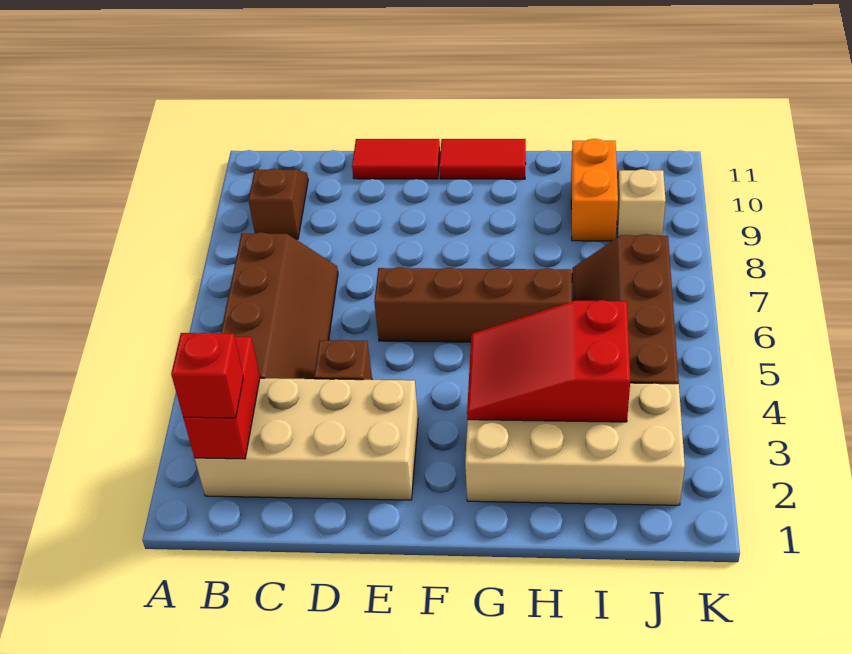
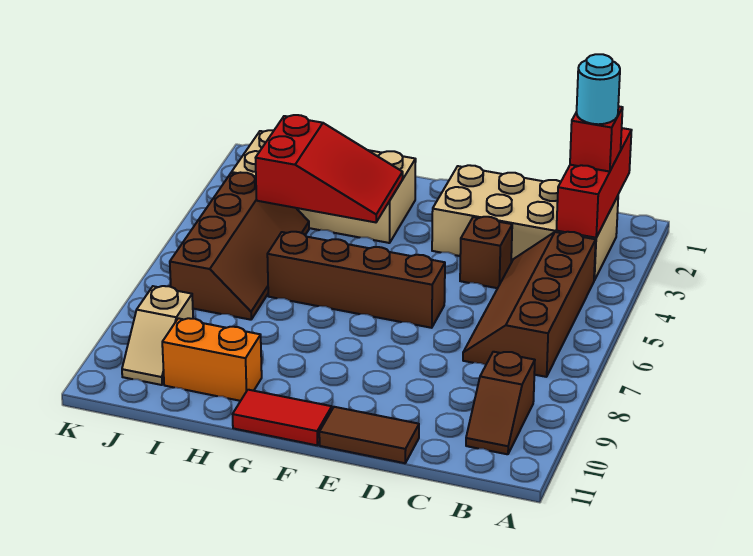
red 1x2 brick [183,337,260,459] -> red 1x3 brick [557,128,632,238]
none -> cyan 1x1 round brick [577,54,620,124]
red 1x2 tile [352,139,440,179] -> brown 1x2 tile [319,407,419,463]
orange 1x2 brick [571,139,618,241] -> orange 1x2 brick turned to [162,318,262,401]

